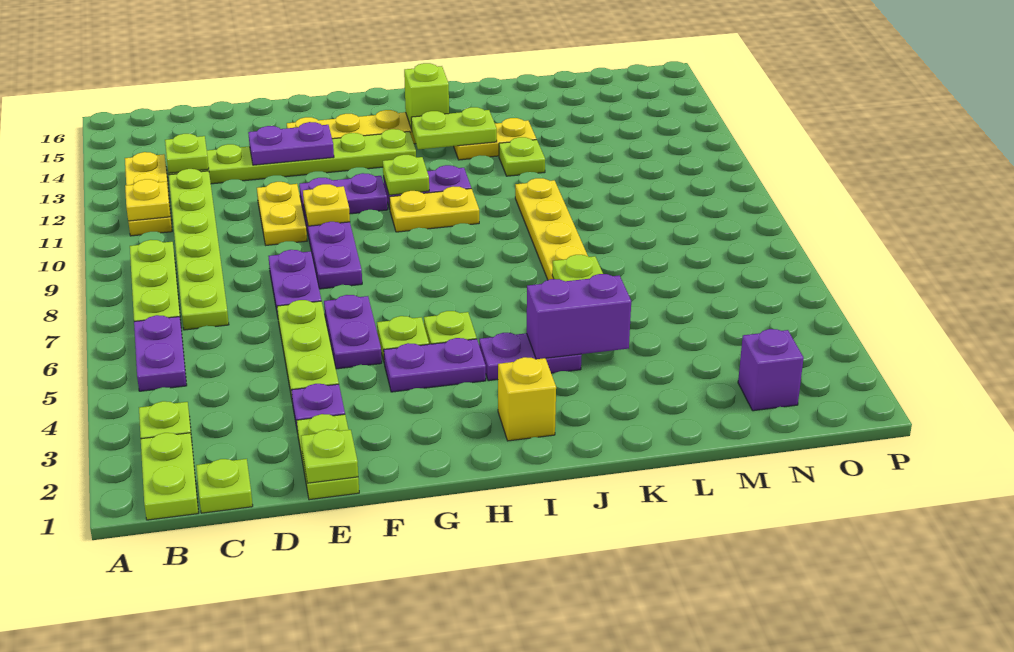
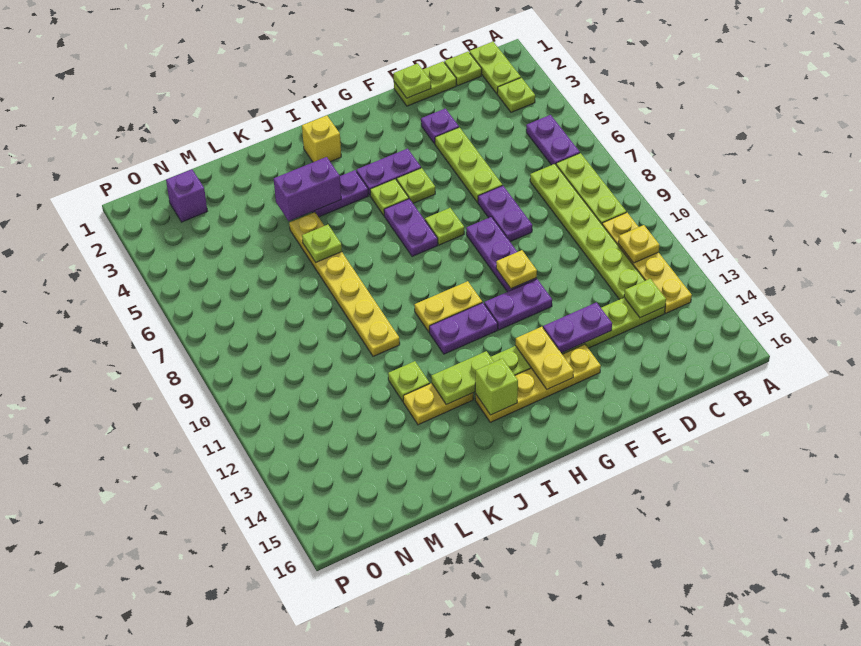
yellow 1x3 plate [125,152,172,236] -> yellow 1x4 plate [602,212,692,313]
lime 1x2 plate [297,414,359,500] -> lime 1x2 plate turned to [394,62,456,106]
yellow 1x2 plate [257,182,307,245] -> yellow 1x2 plate moved to [515,327,574,389]
purple 1x2 plate [324,295,382,369] -> purple 1x2 plate moved to [384,199,438,257]
lime 1x1 plate [383,155,429,195] -> lime 1x1 plate moved to [425,208,464,245]

